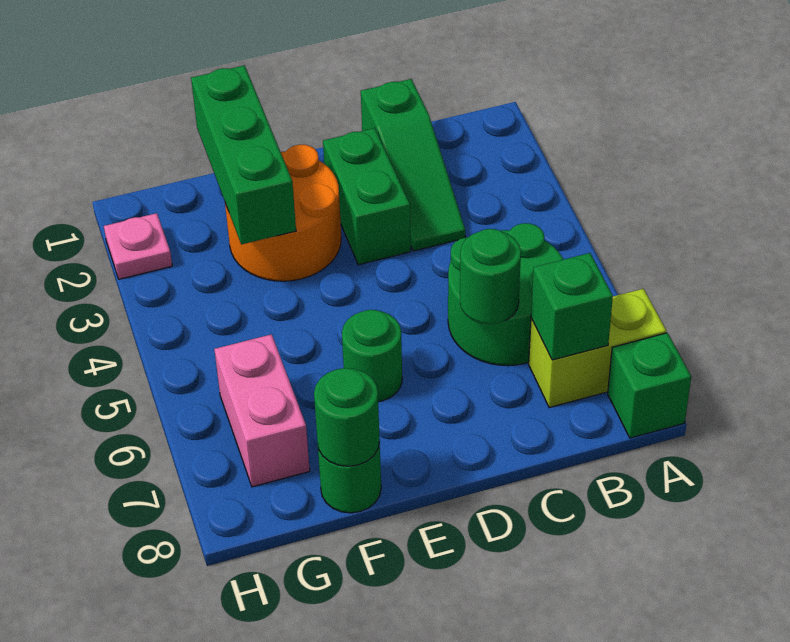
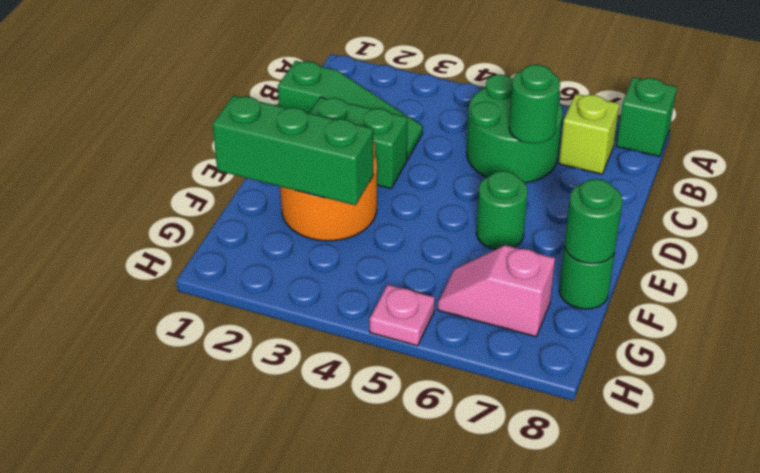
lime 1x2 brick [529,289,666,408] -> lime 1x1 brick [559,94,619,174]
green 1x1 brick [531,253,613,360] -> none
pink 1x2 brick [214,334,310,487] -> pink 1x2 slope [438,245,555,337]
pink 1x1 plate [104,213,172,279] -> pink 1x1 plate moved to [370,285,435,346]

